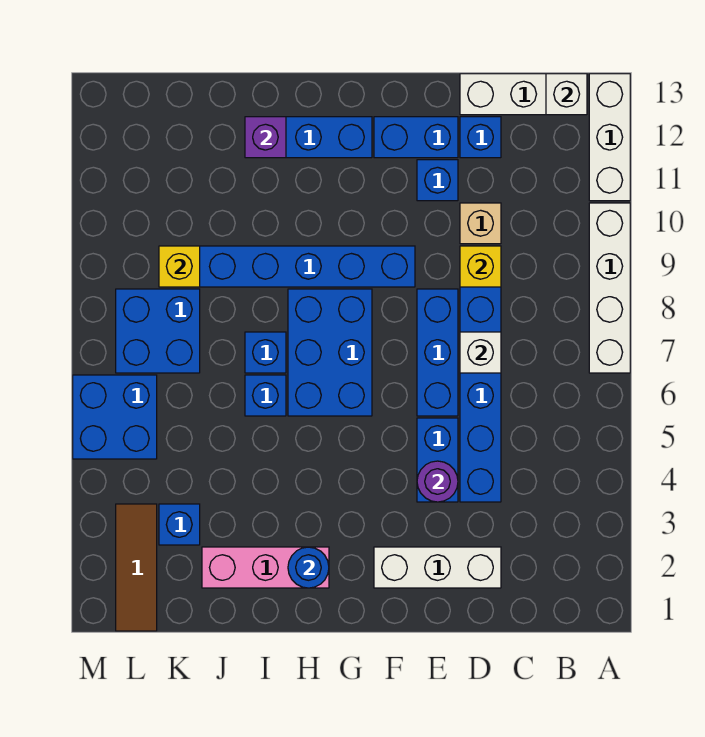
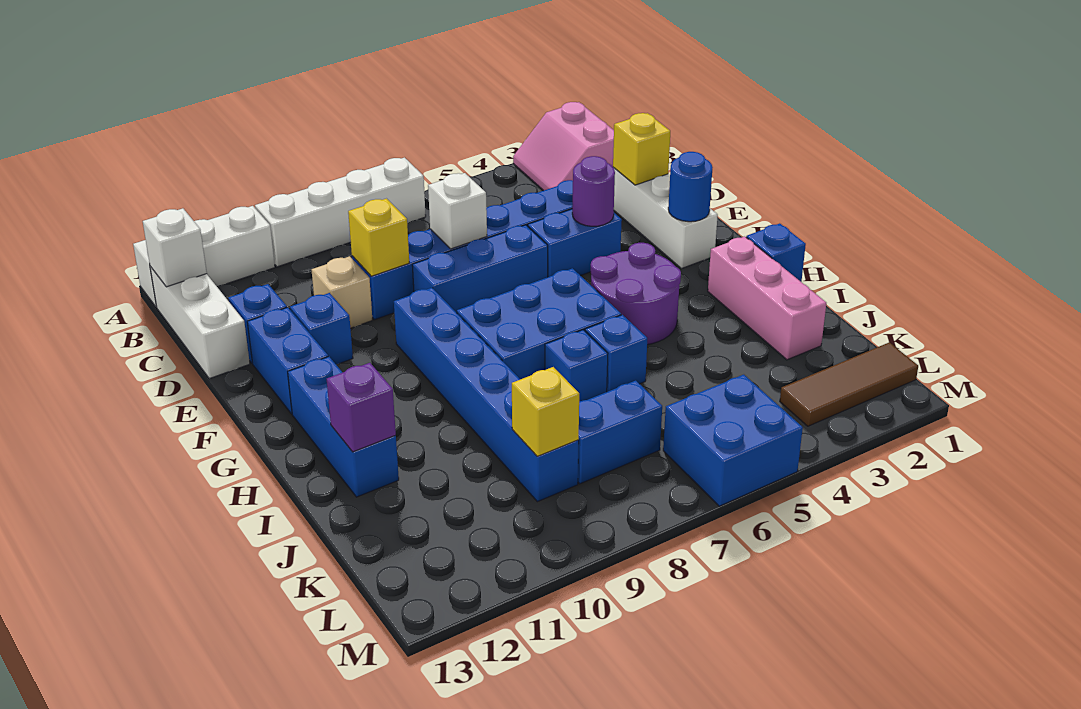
none -> pink 2x2 slope [513,102,614,191]
none -> yellow 1x1 brick [613,113,670,185]
none -> purple 2x2 round brick [591,243,681,345]
blue 1x1 round brick [288,547,329,588] -> blue 1x1 round brick moved to [668,152,713,222]
blue 1x1 brick [159,504,200,545] -> blue 1x1 brick moved to [746,223,806,282]
blue 2x2 brick [116,289,200,373] -> blue 1x2 brick [578,381,662,484]

